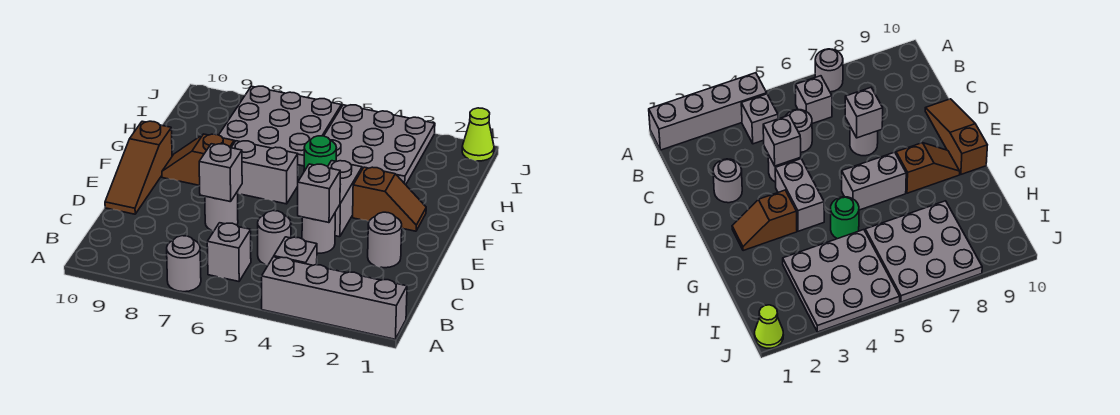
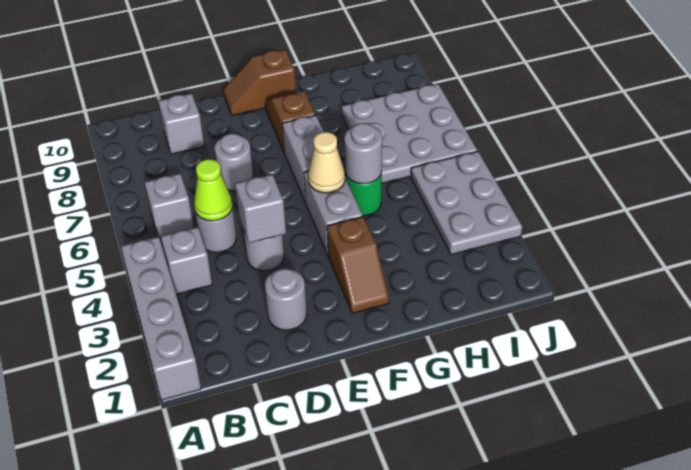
grey 1x1 round brick [167,236,201,292] -> grey 1x1 round brick moved to [344,123,382,184]
grey 1x1 brick [199,144,242,202] -> grey 1x1 brick moved to [158,93,204,154]
brown 1x3 slope [105,121,172,214] -> brown 1x2 slope [223,49,296,116]
grey 1x2 brick [328,161,362,237] -> grey 1x2 brick turned to [304,171,363,255]
none -> tan 1x1 cone [308,132,345,193]
grey 3x3 plate [324,105,435,185] -> grey 2x3 plate [411,151,522,255]
lime 1x1 cone [462,108,494,161] -> lime 1x1 cone moved to [194,159,232,221]

